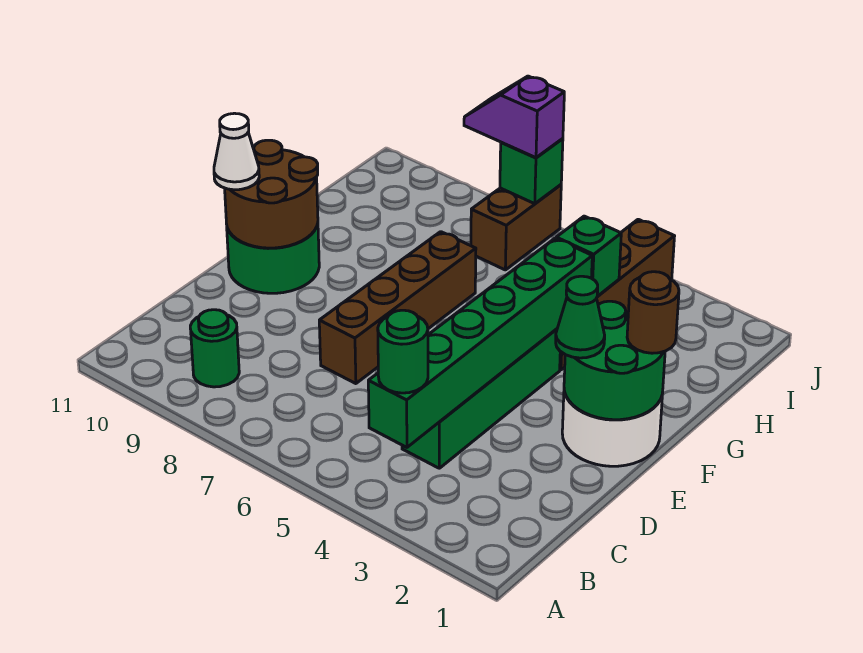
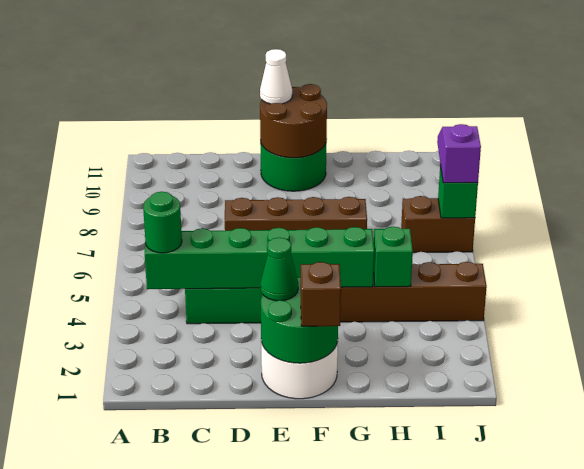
green 1x1 round brick [190,310,239,387] -> none
brown 1x1 round brick [627,272,679,353] -> brown 1x1 brick [301,262,341,326]

